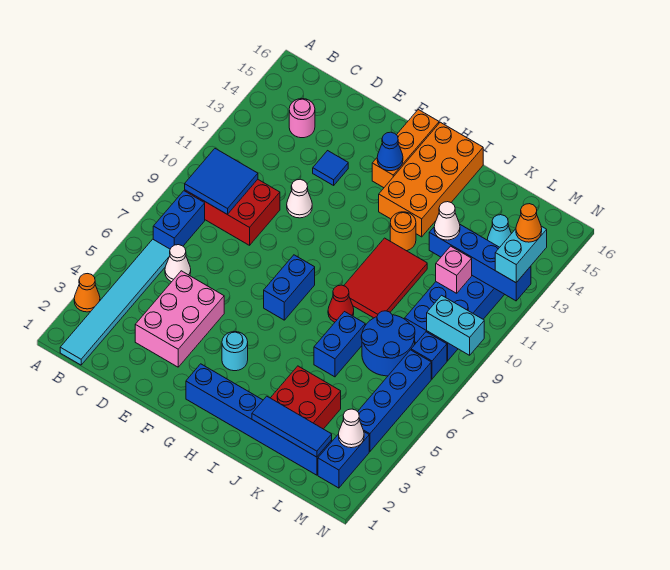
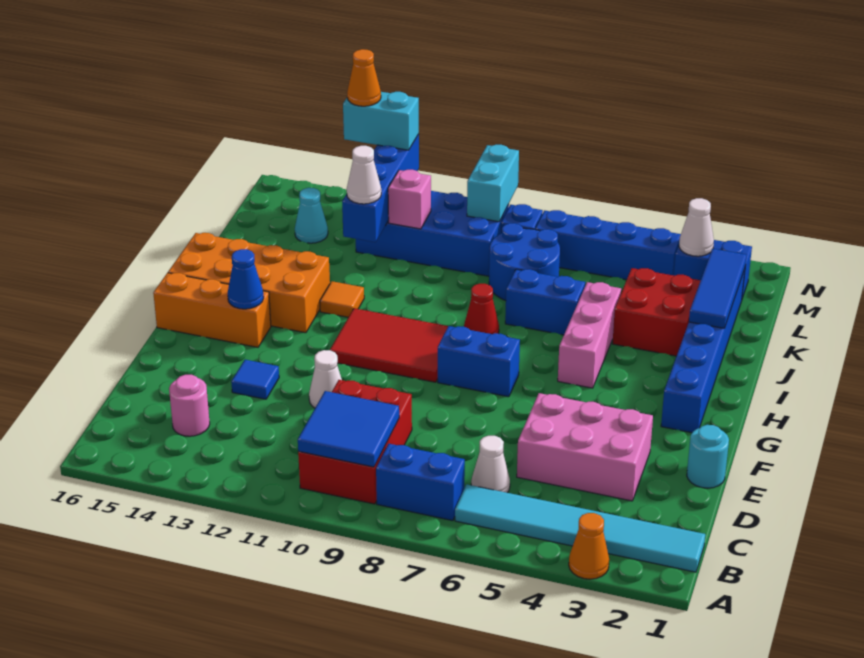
cyan 1x1 round brick [222,332,248,371] -> cyan 1x1 round brick moved to [687,425,729,488]
none -> pink 1x3 brick [558,282,621,388]
red 2x3 tile [344,238,427,318] -> red 2x3 tile moved to [330,308,448,382]
orange 1x1 round brick [390,212,416,251] -> orange 1x1 tile [320,281,364,317]

